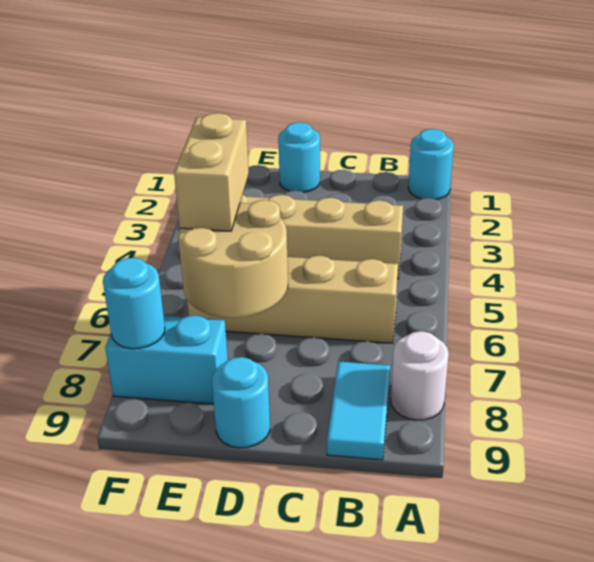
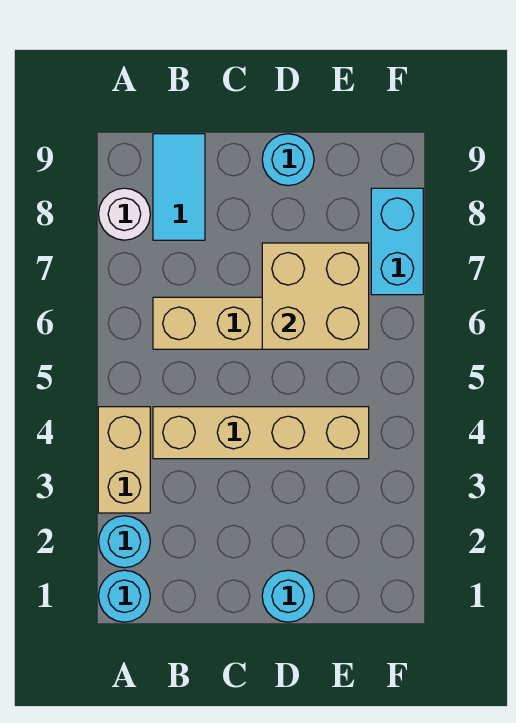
tan 2x2 round brick [178,200,288,318] -> tan 2x2 brick [262,243,369,349]
tan 1x2 brick [174,113,249,231] -> tan 1x2 brick moved to [98,407,150,513]
cyan 1x2 brick [105,315,228,404] -> cyan 1x2 brick turned to [371,188,423,295]
cyan 1x1 round brick [103,258,165,349] -> cyan 1x1 round brick moved to [99,516,150,568]

